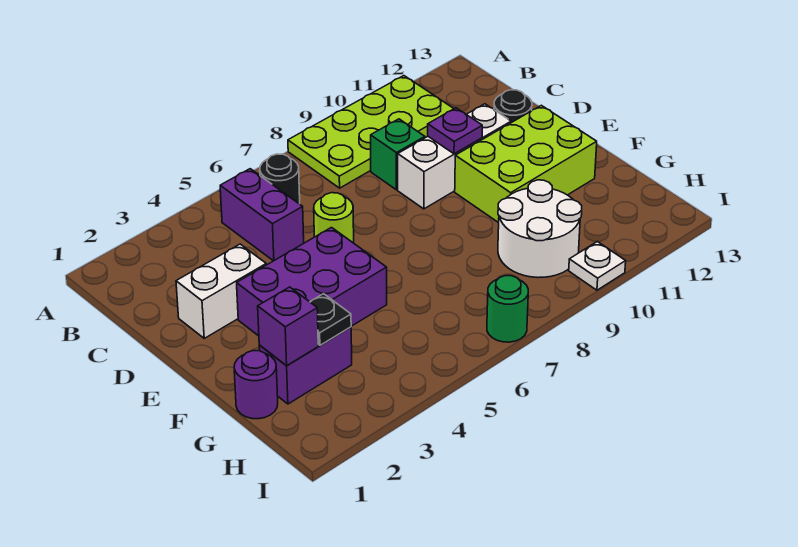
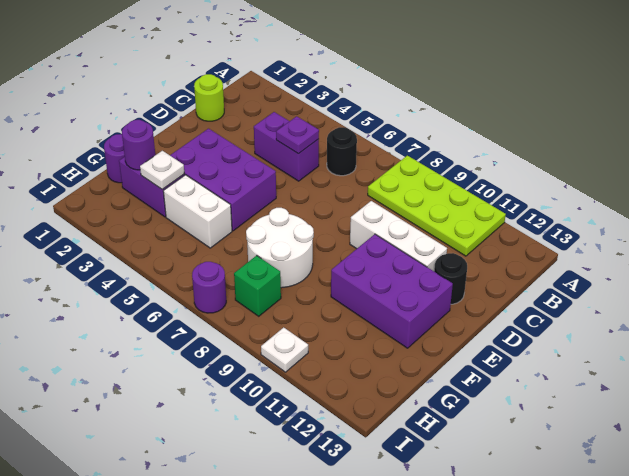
purple 1x2 brick [220,169,304,261] -> purple 1x2 brick turned to [254,112,319,181]
green 1x1 brick [371,119,425,190] -> green 1x1 brick moved to [234,256,281,316]
white 1x2 brick [176,244,266,338] -> white 1x2 brick moved to [163,175,232,248]
lime 1x1 round brick [314,193,354,243] -> lime 1x1 round brick moved to [194,74,224,121]
purple 1x1 plate [428,108,482,154] -> purple 1x1 plate moved to [276,116,319,154]
lime 2x3 brick [455,105,597,223] -> purple 2x3 brick [331,234,453,348]
purple 1x1 brick [258,287,318,365] -> purple 1x1 round brick [122,120,155,170]
black 1x1 plate [310,294,351,345] -> white 1x1 plate [140,151,184,189]
white 2x2 round brick [498,180,582,278] -> white 2x2 round brick moved to [246,208,314,288]
green 1x1 round brick [487,276,528,342] -> purple 1x1 round brick [192,262,226,313]

